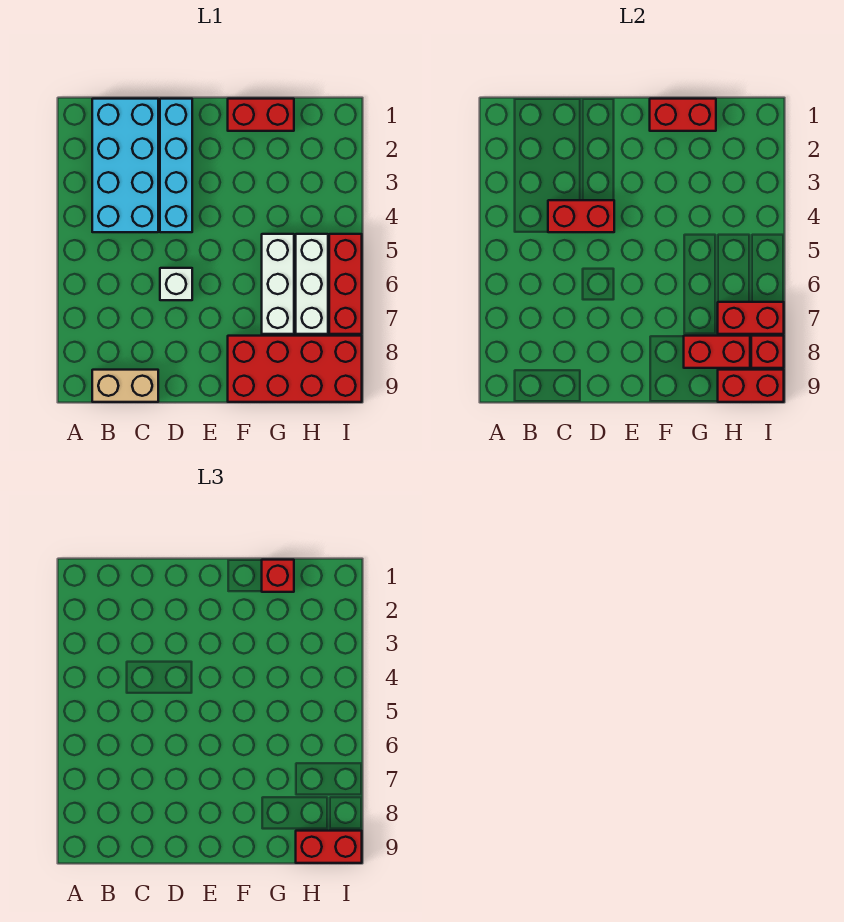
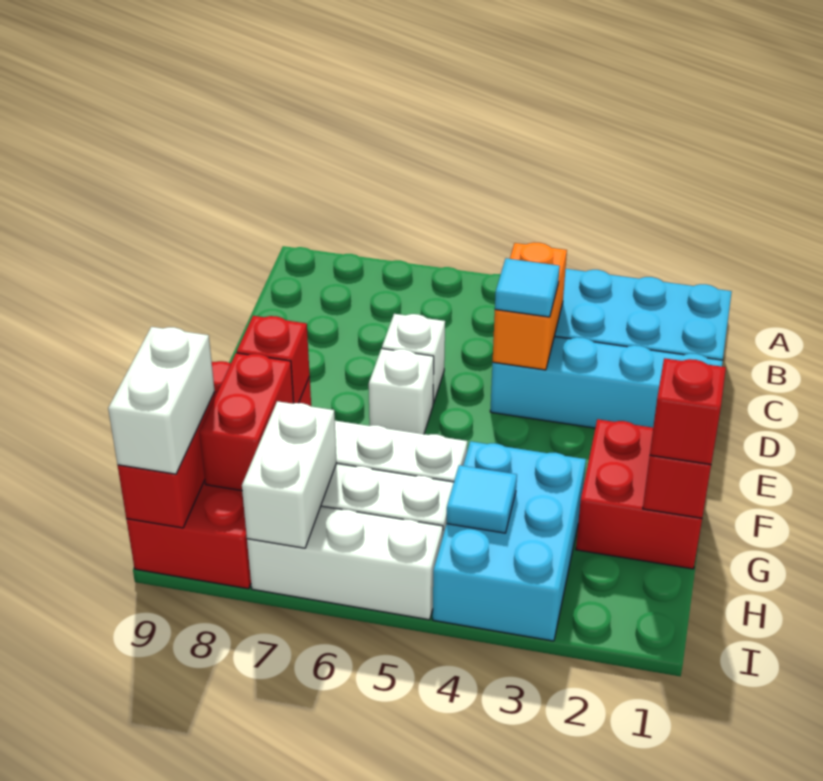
tan 1x2 brick [92,370,158,402] -> none
red 1x2 brick [548,200,614,232] -> orange 1x2 brick [493,243,567,370]
none -> cyan 1x1 tile [495,258,560,317]
none -> white 1x1 brick [369,349,434,434]
red 1x2 brick [228,99,294,131] -> red 2x2 brick [576,419,702,569]
none -> cyan 2x3 brick [433,441,586,641]
none -> cyan 1x1 tile [447,465,517,533]
red 1x2 brick [718,302,784,334] -> white 1x2 brick [242,401,336,548]
red 1x2 brick [296,831,362,863] -> white 1x2 brick [108,327,215,474]
red 1x3 brick [329,234,362,334] -> white 1x3 brick [247,506,443,620]
red 1x1 brick [751,336,784,368] -> red 1x1 brick moved to [237,316,310,403]

